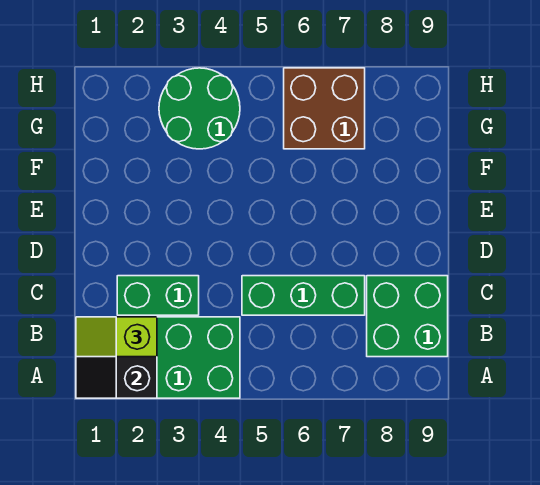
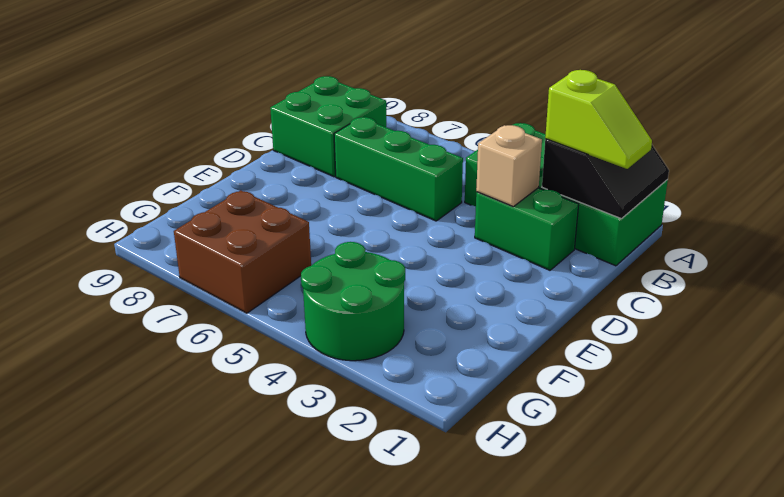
none -> tan 1x1 brick [476,125,542,207]

